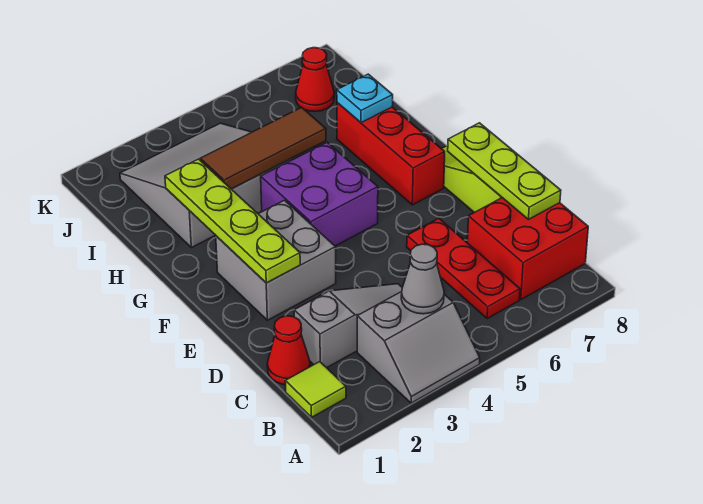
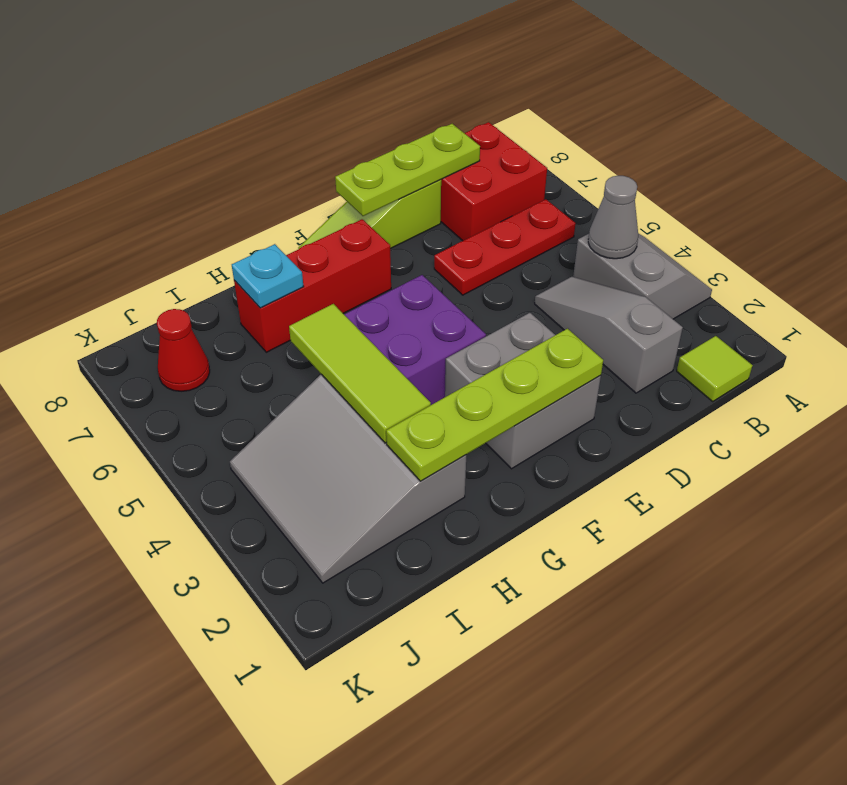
red 1x1 cone [267,316,310,385] -> none
brown 1x3 tile [200,107,326,189] -> lime 1x3 tile [289,304,431,443]

